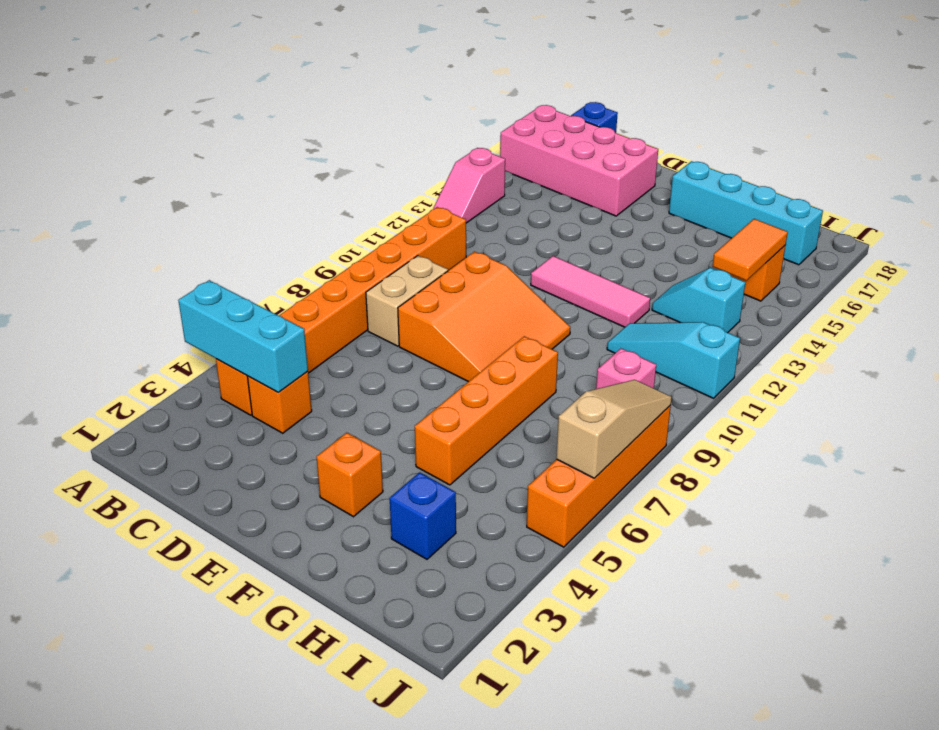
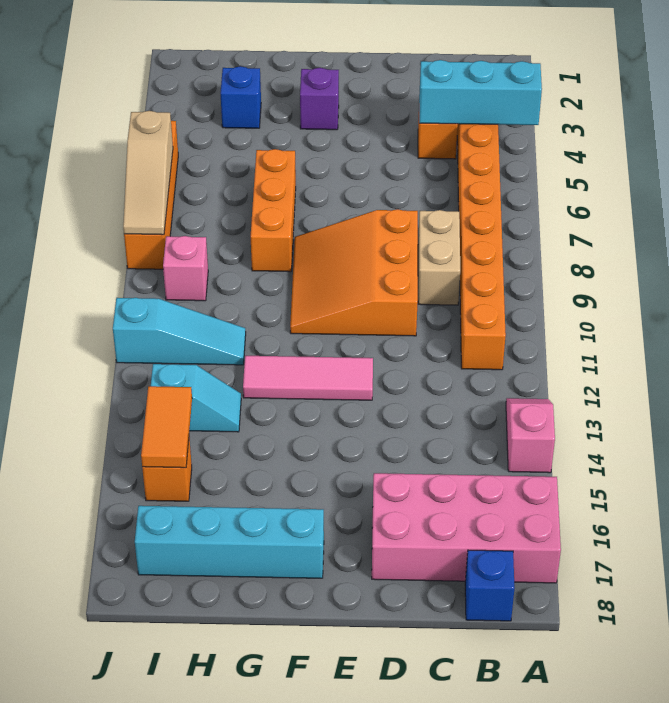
orange 1x1 brick [317,433,383,517] -> purple 1x1 brick [300,68,339,130]
orange 1x4 brick [415,336,558,485] -> orange 1x3 brick [251,149,296,272]

